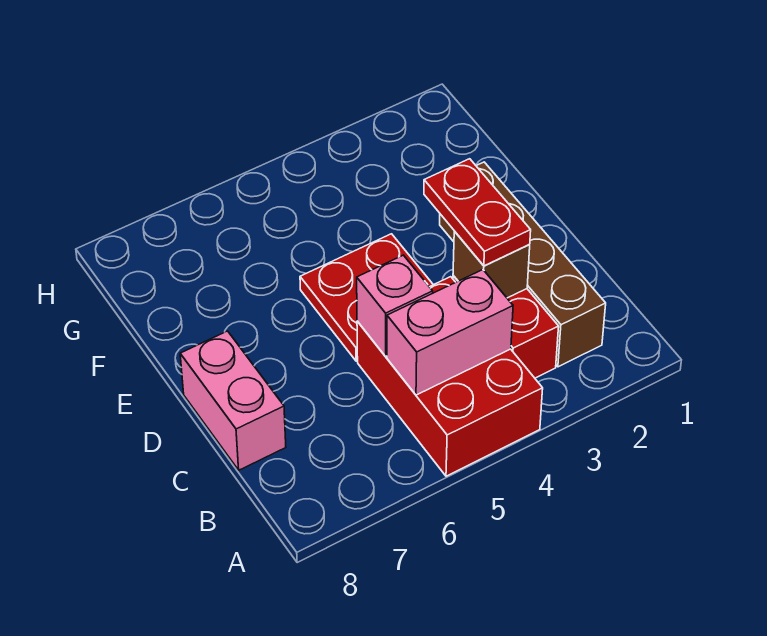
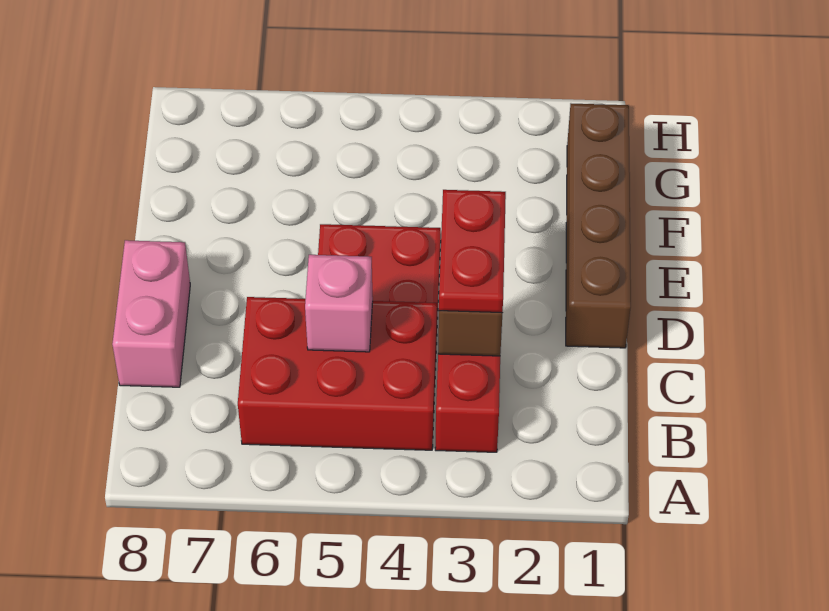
red 2x3 brick [357,277,543,476] -> red 2x3 brick turned to [238,297,437,450]
brown 1x4 brick [440,162,606,367] -> brown 1x4 brick moved to [566,104,631,348]
pink 1x2 brick [387,270,513,395] -> none

